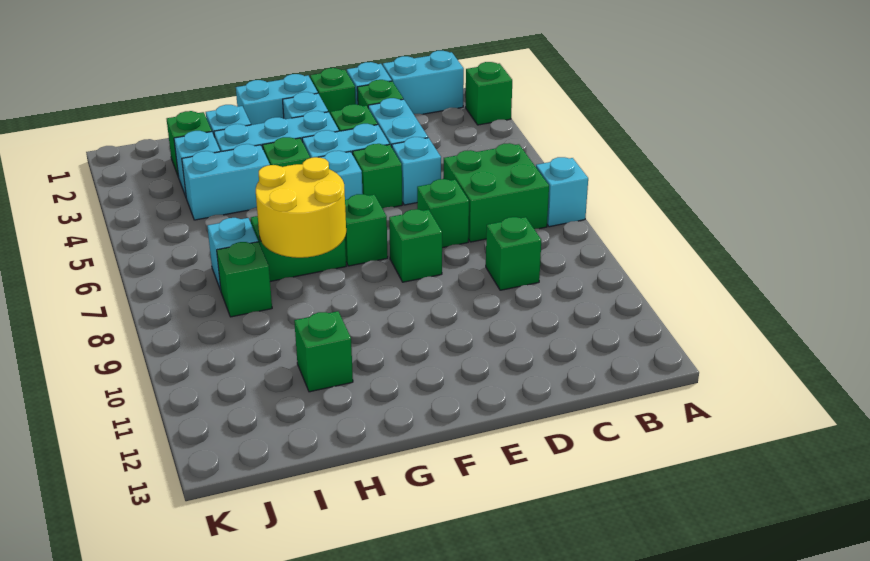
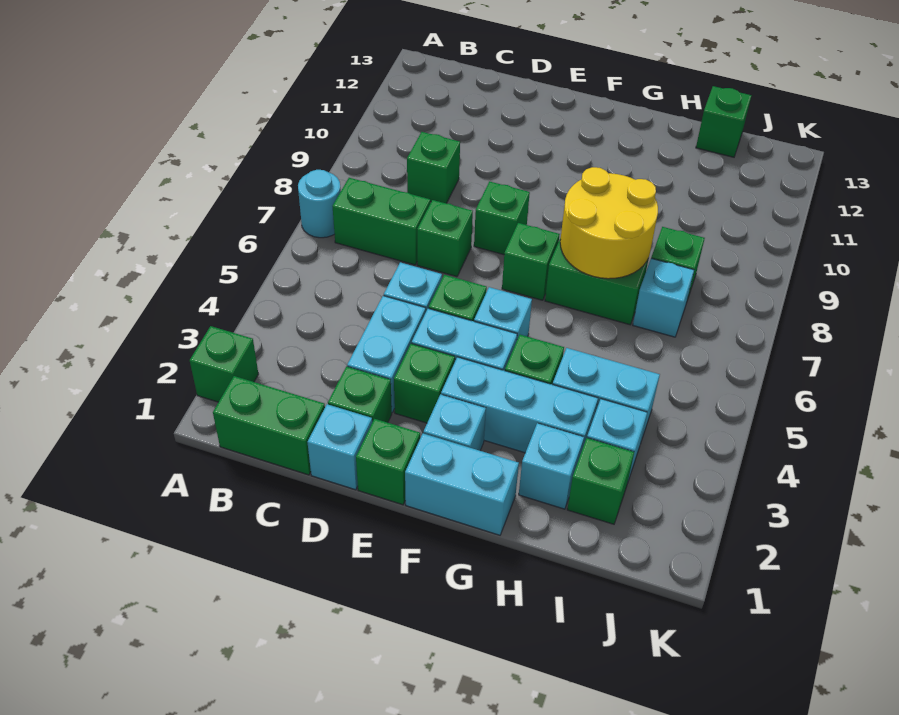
cyan 1x1 brick [536,157,588,227] -> cyan 1x1 round brick [298,170,341,238]
cyan 1x2 brick [383,51,464,114] -> green 1x2 brick [213,376,325,475]
green 2x2 brick [444,143,549,242] -> green 1x2 brick [333,178,430,265]
green 1x1 brick [294,311,353,392] -> green 1x1 brick moved to [696,86,752,157]

